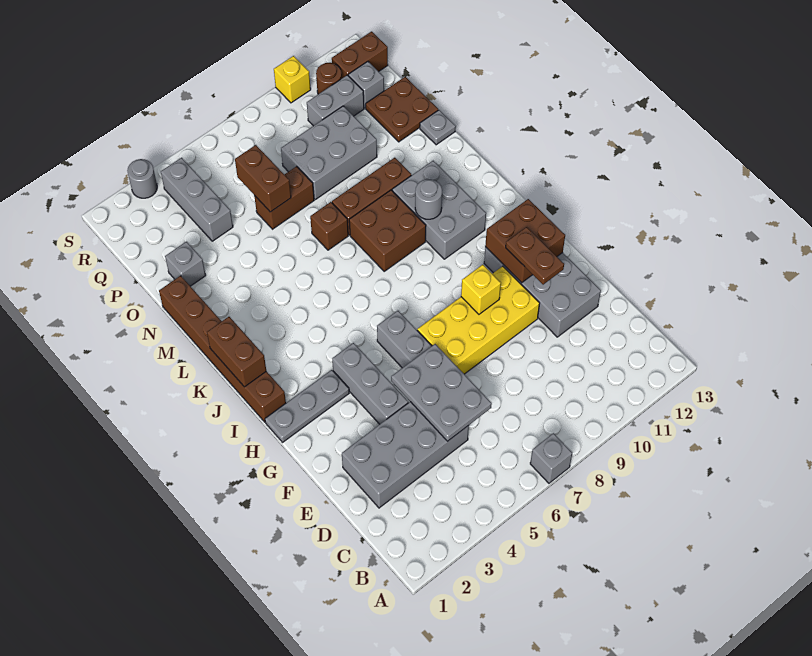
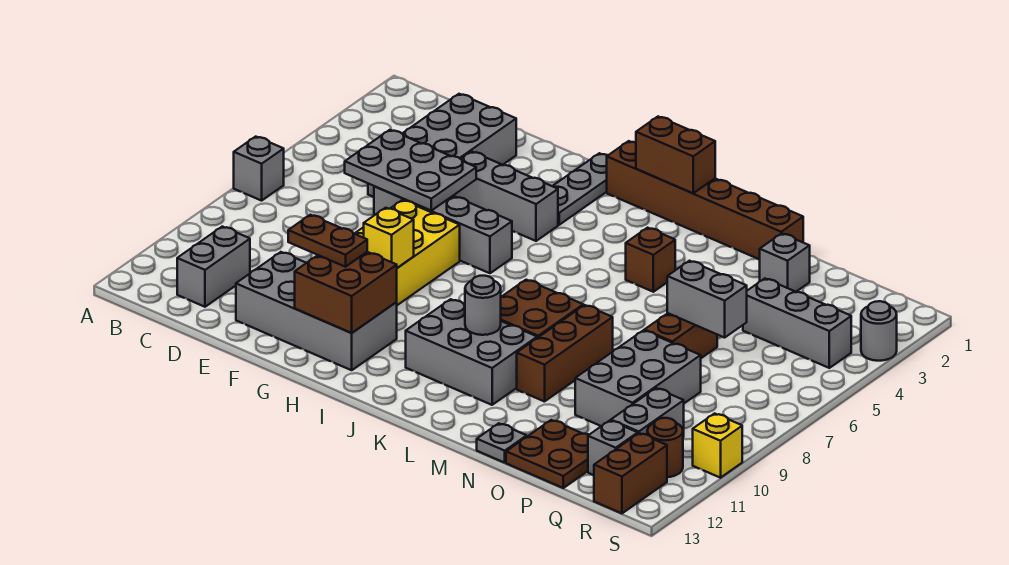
none -> grey 1x2 brick [177,227,250,307]
brown 1x1 brick [310,202,348,250] -> brown 1x1 brick moved to [626,228,675,292]
brown 1x2 brick [235,145,291,212] -> grey 1x2 brick [667,261,747,338]

